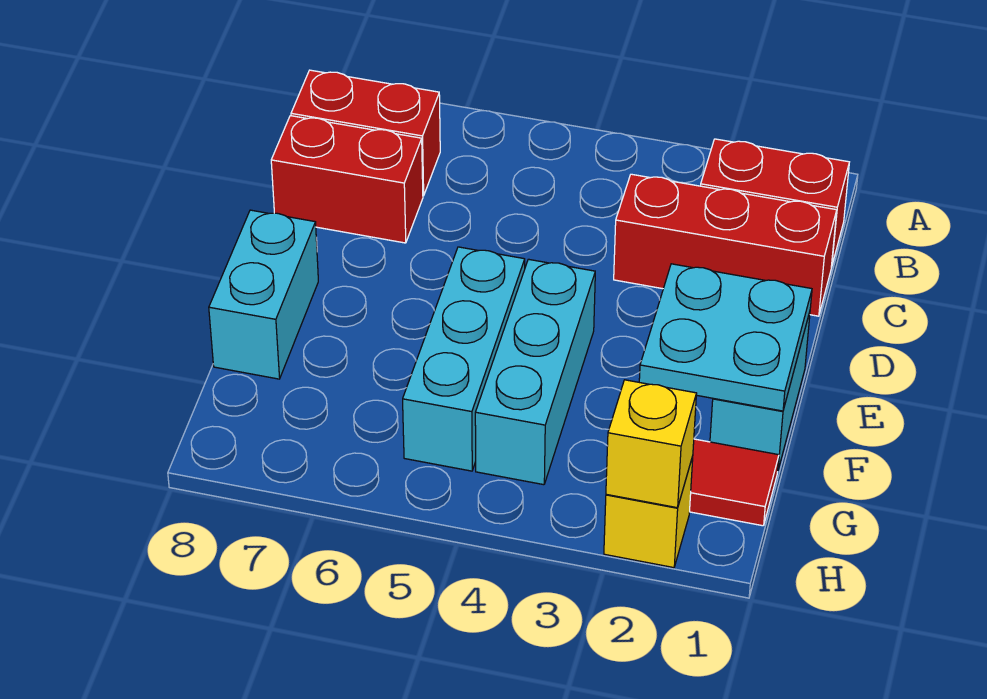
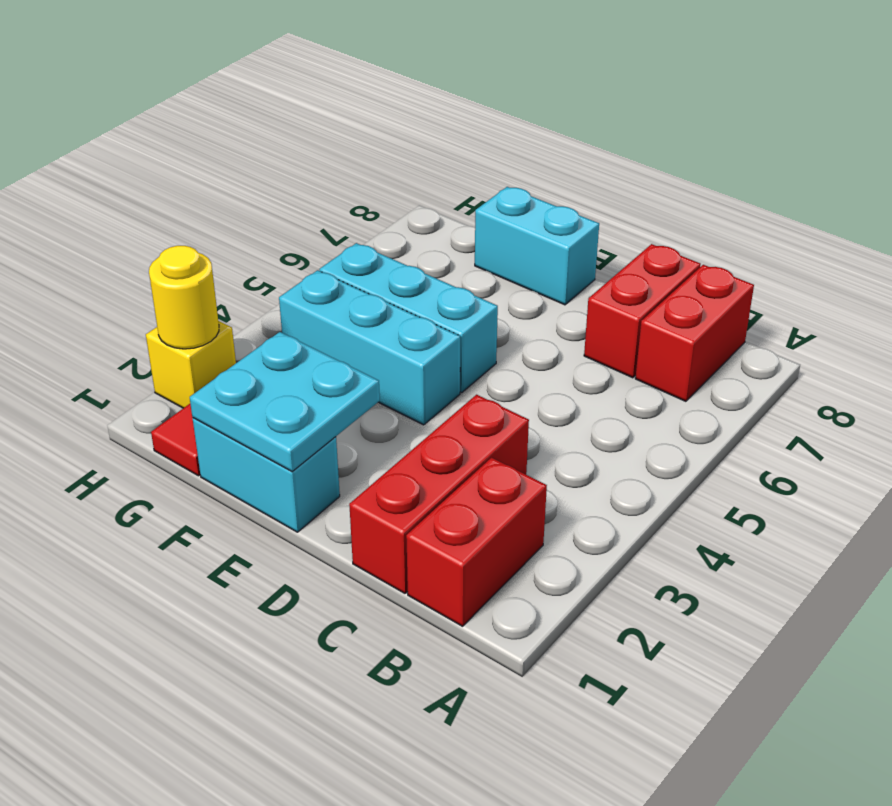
yellow 1x1 brick [606,380,696,508] -> yellow 1x1 round brick [149,246,219,349]

